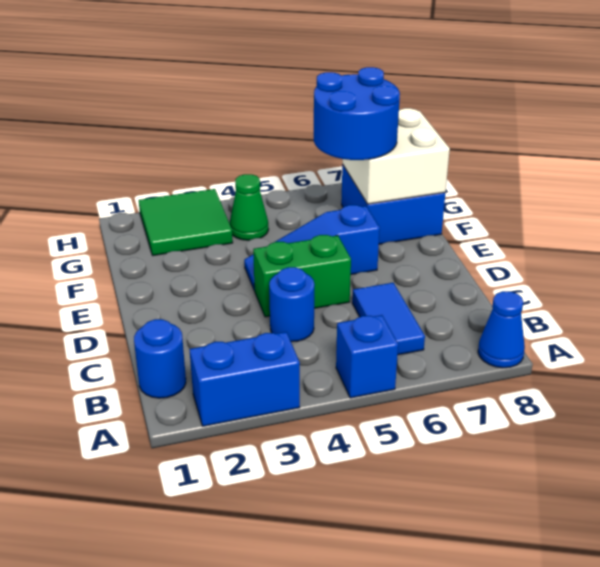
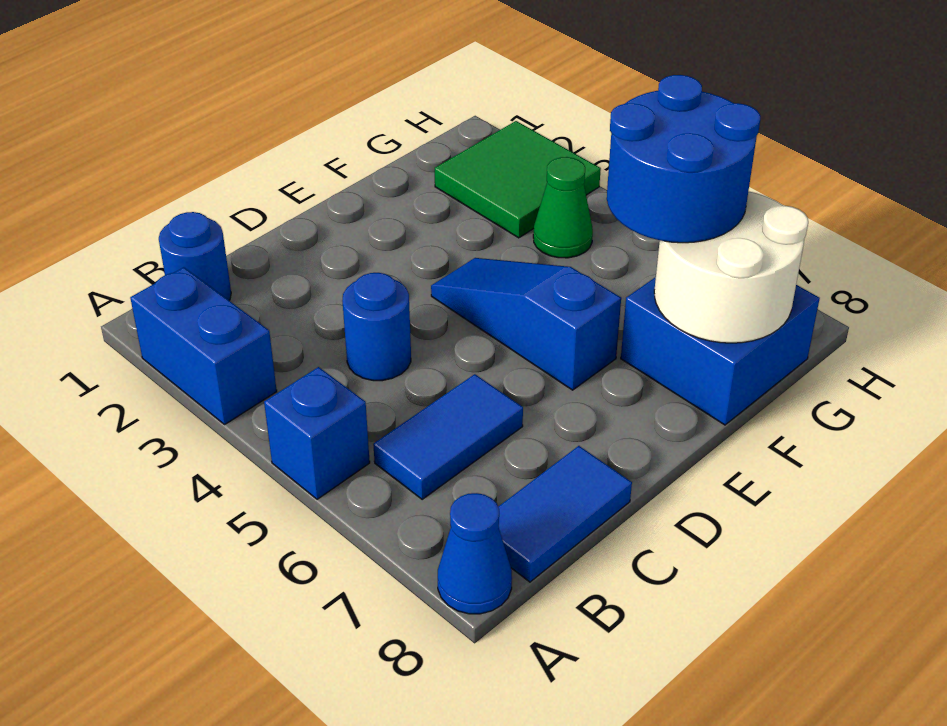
none -> blue 1x2 tile [498,446,632,582]
green 1x2 brick [253,235,351,317] -> none
white 2x2 brick [343,108,450,204] -> white 2x2 round brick [654,191,808,343]

